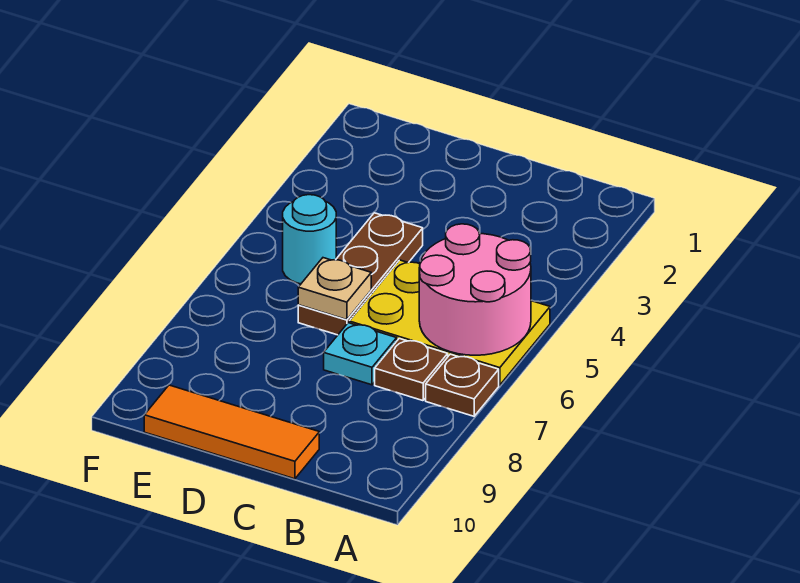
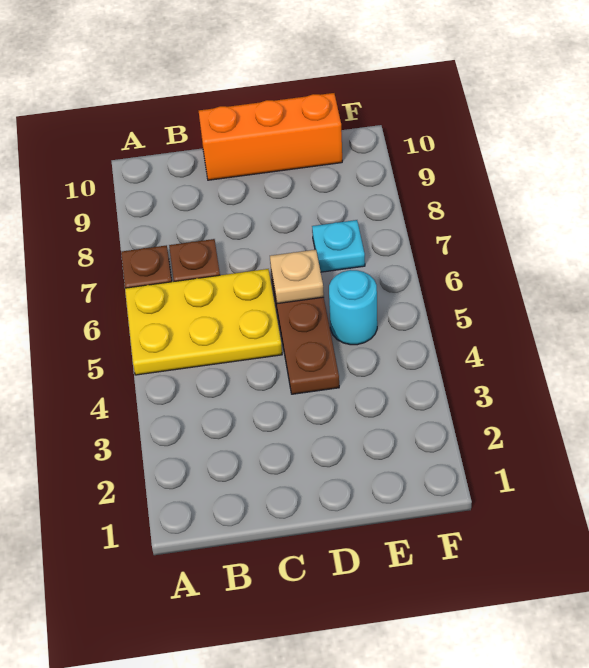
pink 2x2 round brick [419,224,531,355] -> none
cyan 1x1 plate [324,323,397,385] -> cyan 1x1 plate moved to [312,220,365,272]
orange 1x3 tile [144,385,319,479] -> orange 1x3 brick [199,93,342,180]

